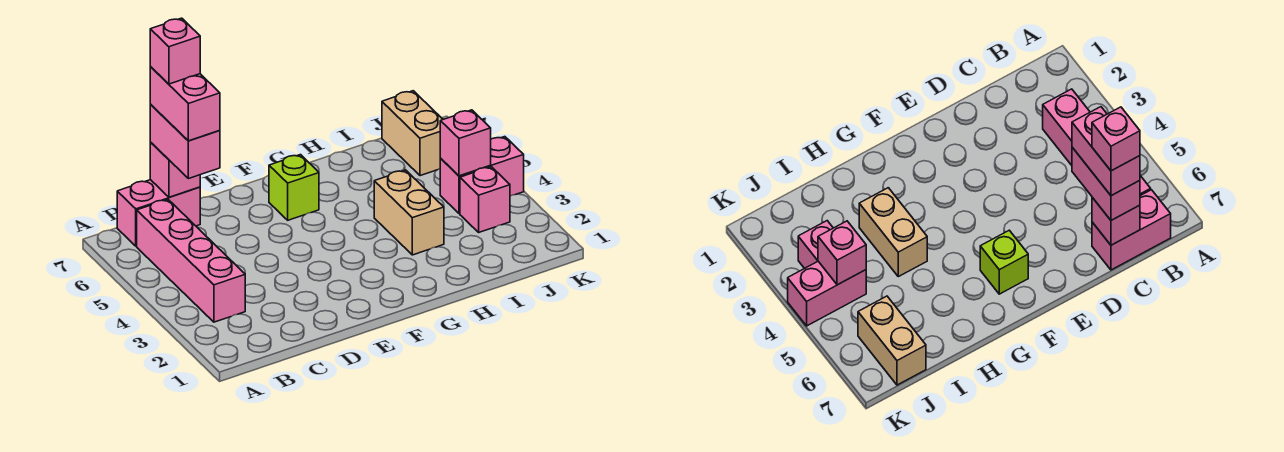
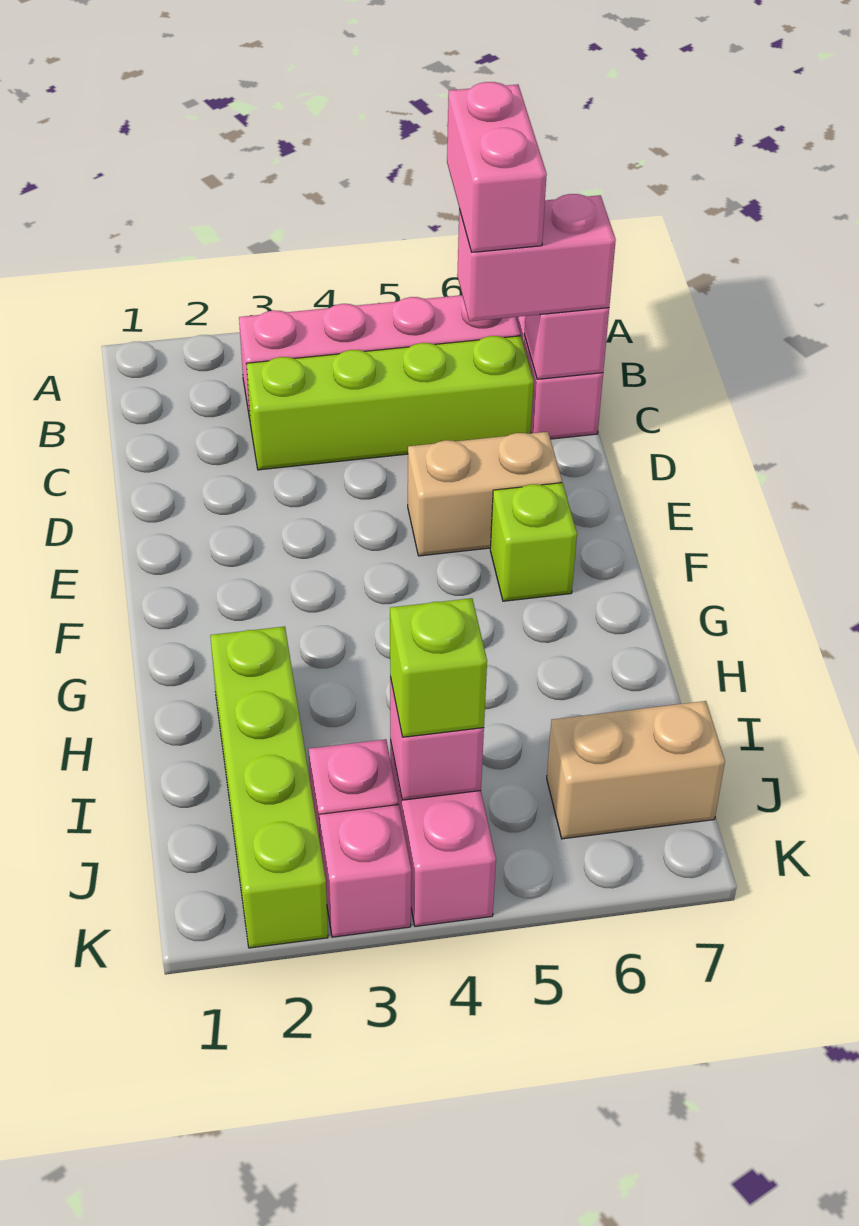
none -> lime 1x4 brick [246,336,534,470]
pink 1x2 brick [150,67,220,141] -> pink 1x2 brick turned to [447,82,547,252]
pink 1x1 brick [150,18,200,84] -> pink 1x1 brick moved to [319,805,411,937]
none -> lime 1x4 brick [210,626,328,948]
tan 1x2 brick [374,170,444,255] -> tan 1x2 brick moved to [408,432,562,556]
none -> lime 1x1 brick [390,598,487,737]

